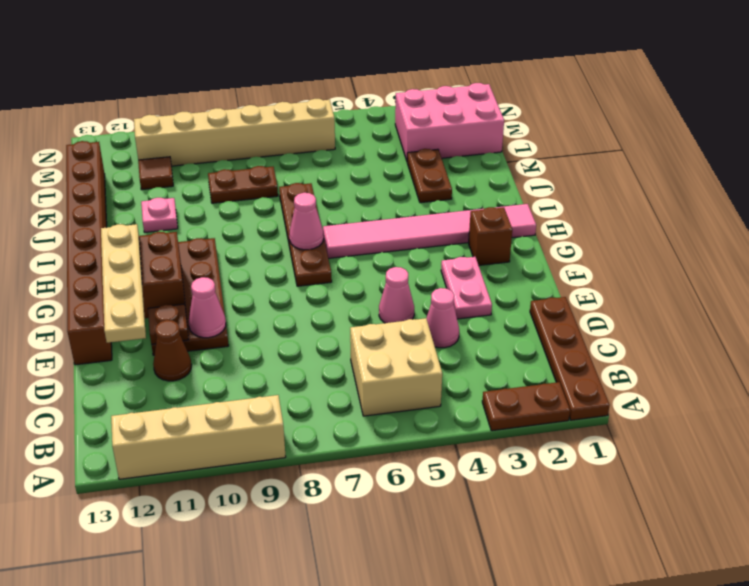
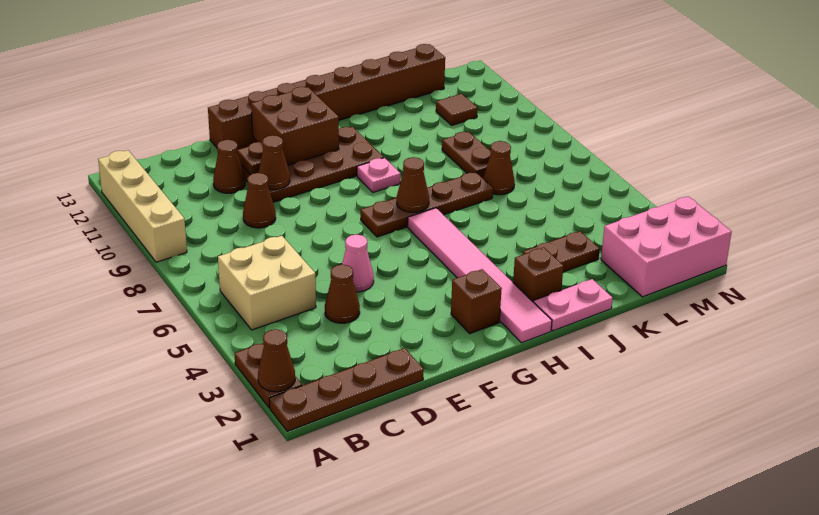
none -> brown 1x1 cone [258,329,295,392]
pink 1x1 cone [427,288,459,348] -> brown 1x1 cone [325,265,360,323]
none -> brown 1x1 cone [243,173,276,228]
tan 1x4 plate [101,224,146,343] -> none
pink 1x2 plate [441,257,492,319] -> pink 1x2 plate moved to [533,279,613,331]
pink 1x1 cone [189,277,226,338] -> brown 1x1 cone [258,135,290,190]
pink 1x1 cone [289,193,324,250] -> brown 1x1 cone [397,157,429,212]
none -> brown 1x1 brick [513,247,563,302]
pink 1x1 plate [141,198,178,232] -> pink 1x1 plate moved to [357,158,401,192]
none -> brown 1x1 cone [483,141,515,195]
pink 2x3 brick [395,83,504,161] -> pink 2x3 brick turned to [601,196,732,297]
tan 1x6 brick [134,99,335,166] -> none

